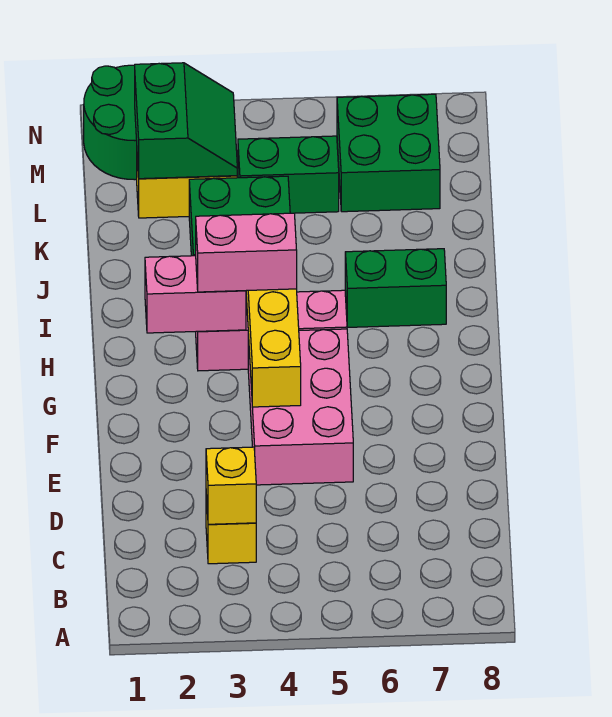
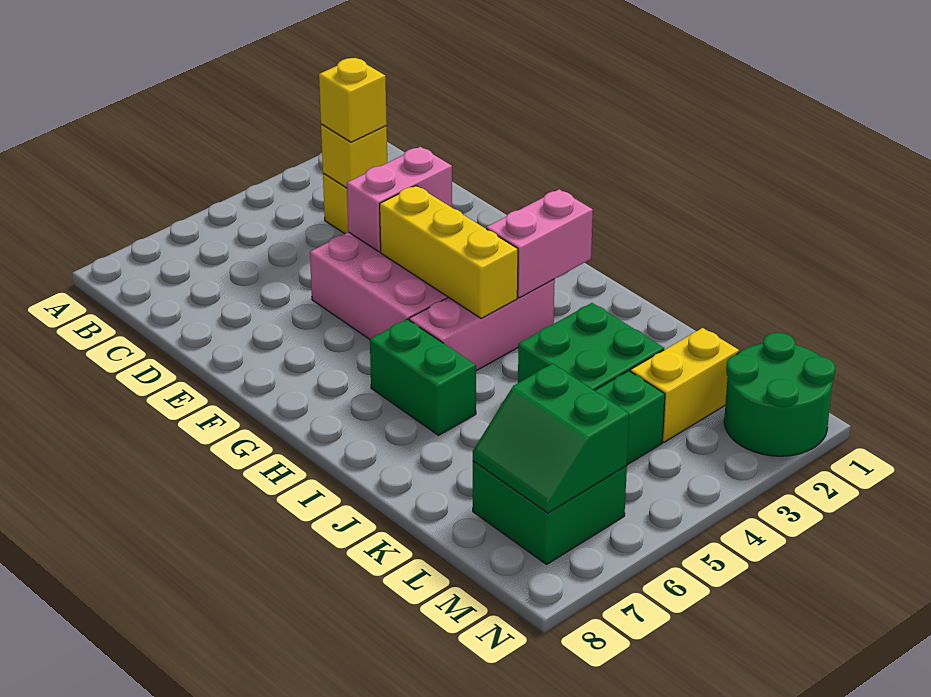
none -> yellow 1x1 brick [319,58,387,142]
pink 1x2 brick [196,213,297,292] -> pink 1x2 brick moved to [347,147,452,252]
green 1x2 brick [345,249,446,327] -> green 1x2 brick turned to [370,319,476,435]
green 2x2 slope [135,63,237,179] -> green 2x2 slope moved to [473,364,629,513]

